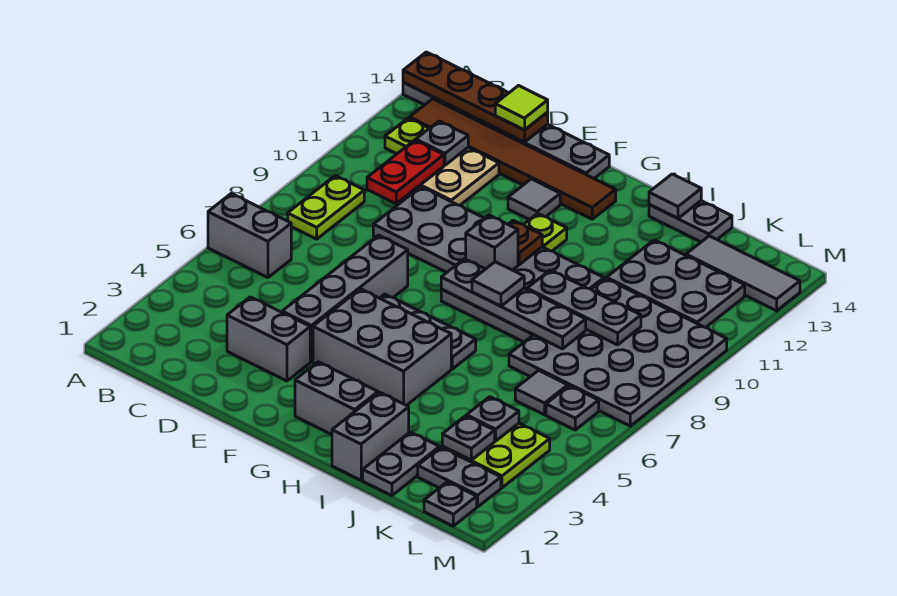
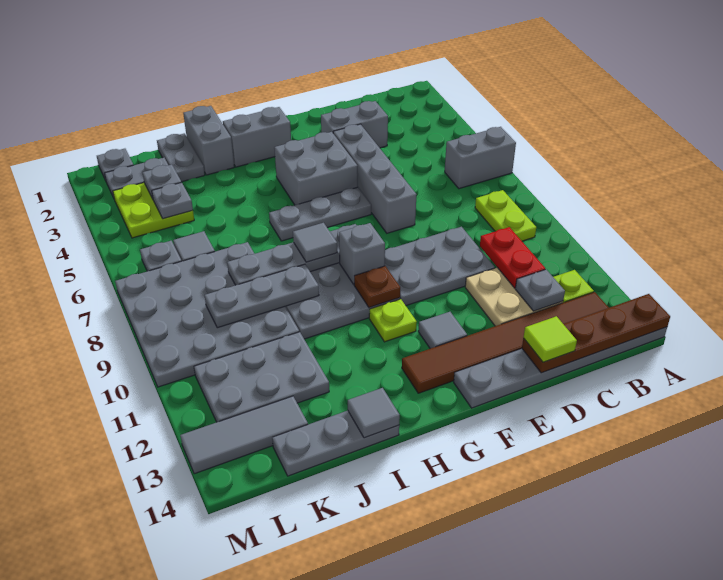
grey 2x3 brick [313,289,451,405] -> grey 2x2 brick [274,132,358,205]
grey 1x2 plate [649,201,732,242] -> grey 1x3 plate [272,411,399,476]

